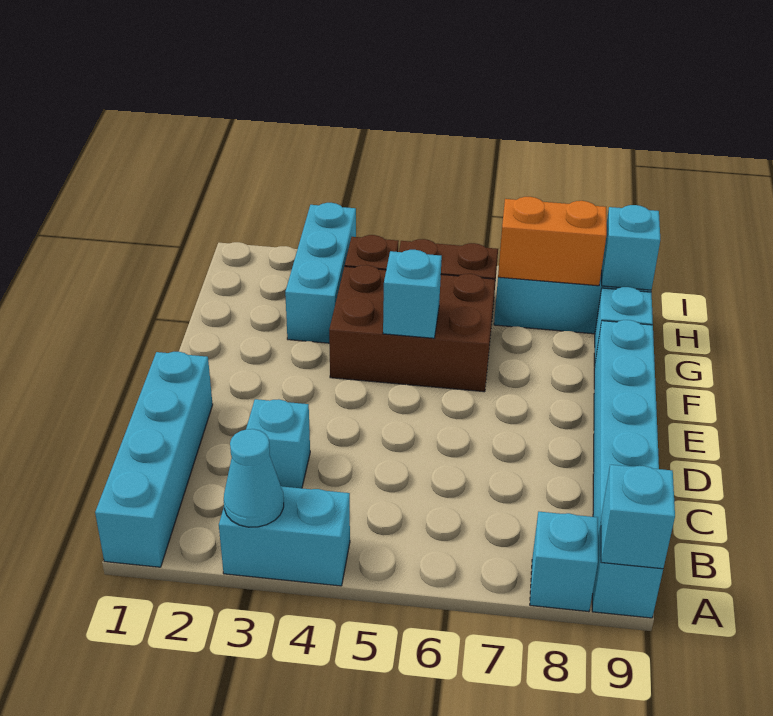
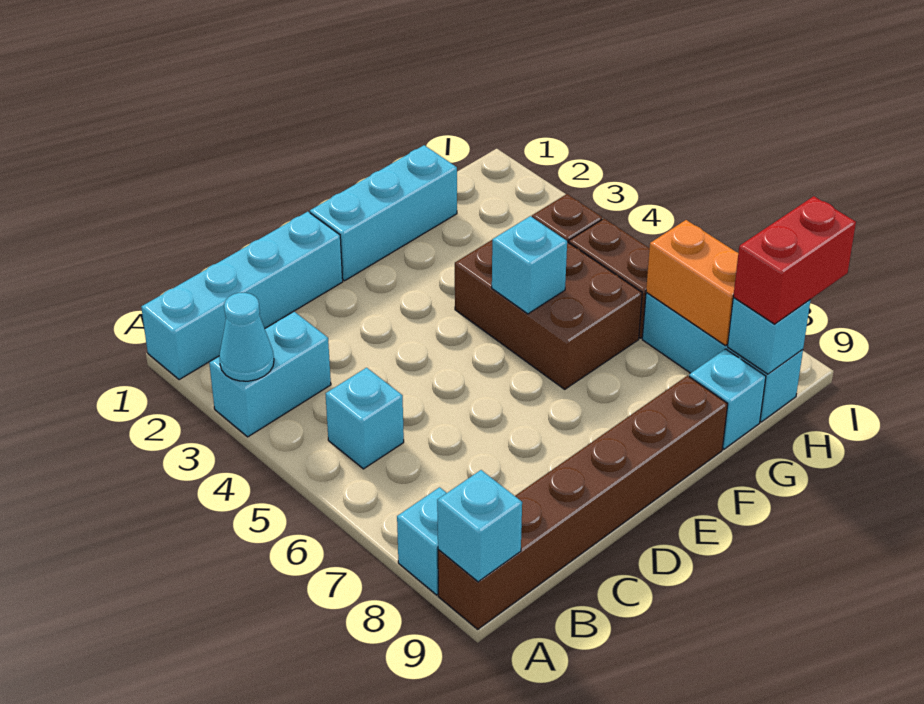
cyan 1x2 brick [219,486,350,586] -> cyan 1x2 brick turned to [209,312,331,437]
cyan 1x6 brick [592,320,663,618] -> brown 1x6 brick [438,376,728,629]
cyan 1x1 brick [246,399,310,488] -> cyan 1x1 brick moved to [326,368,404,469]
cyan 1x3 brick [285,203,356,343] -> cyan 1x3 brick moved to [310,145,457,281]
none -> red 1x2 brick [733,196,856,324]

